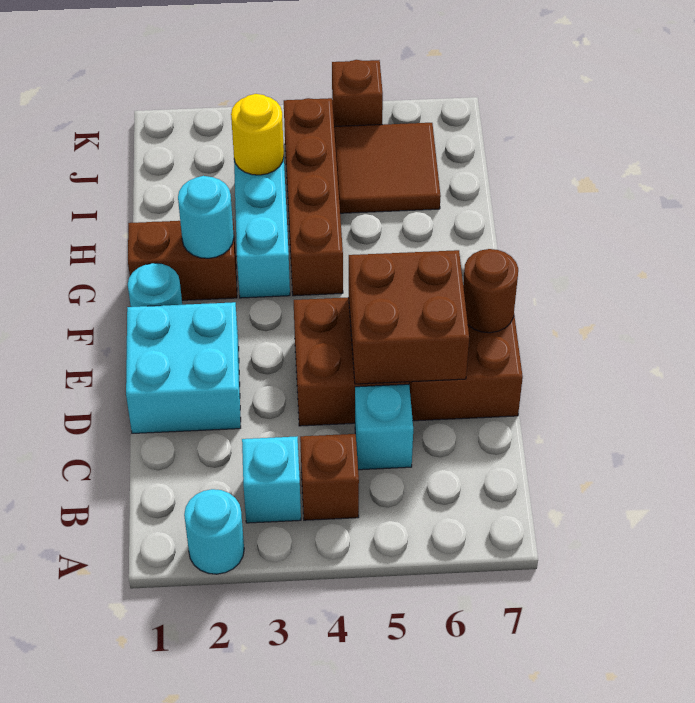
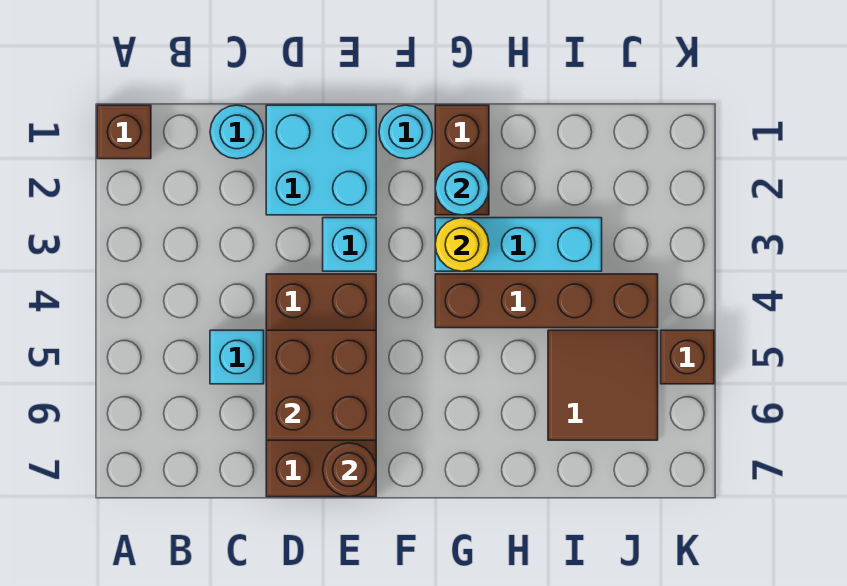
cyan 1x1 round brick [184,489,244,574] -> cyan 1x1 round brick moved to [210,105,264,159]
cyan 1x1 brick [242,437,301,523] -> cyan 1x1 brick moved to [323,218,376,271]
brown 1x1 brick [300,434,359,520] -> brown 1x1 brick moved to [97,105,151,159]
yellow 1x1 round brick [231,94,284,175] -> yellow 1x1 round brick moved to [435,218,489,271]

